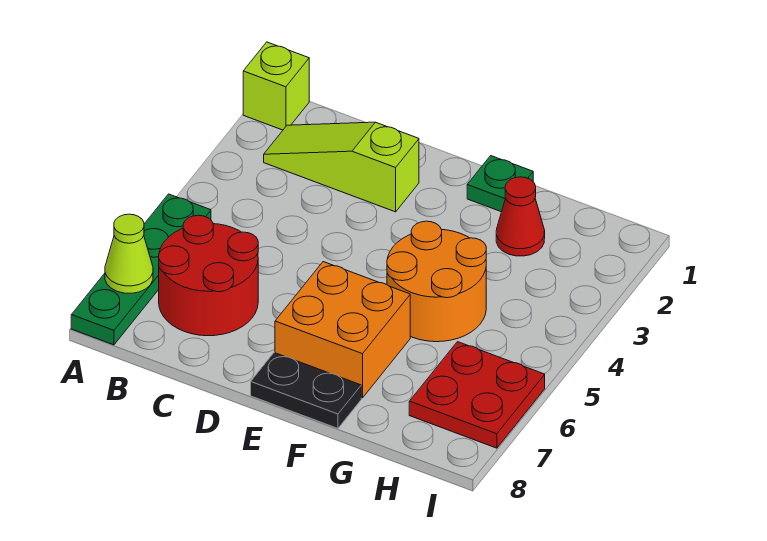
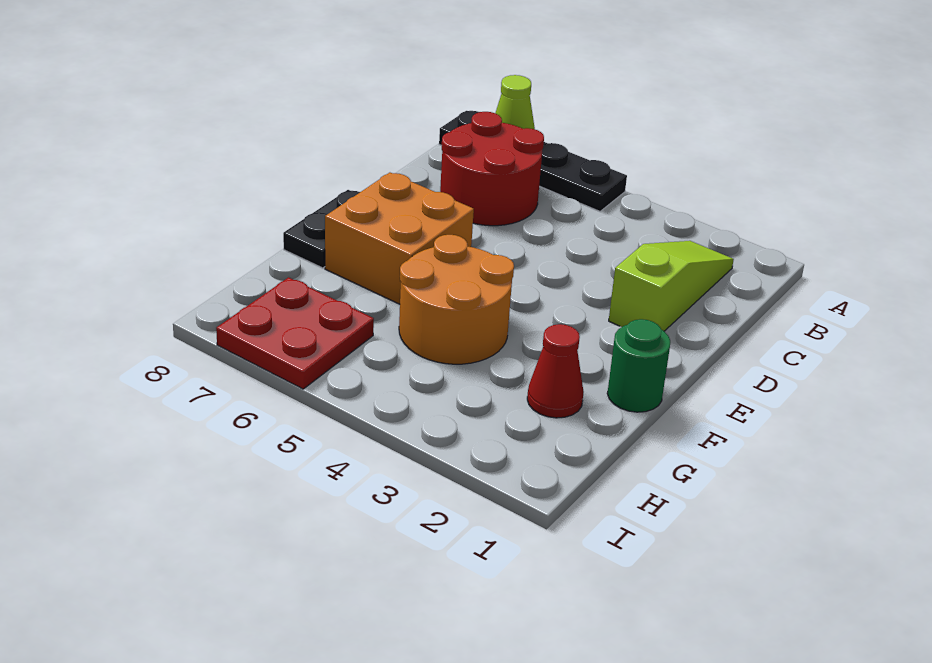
lime 1x1 brick [243,42,309,130] -> none
green 1x4 plate [71,194,211,345] -> black 1x4 plate [439,111,627,211]
green 1x1 plate [467,156,533,212] -> green 1x1 round brick [607,319,670,412]

